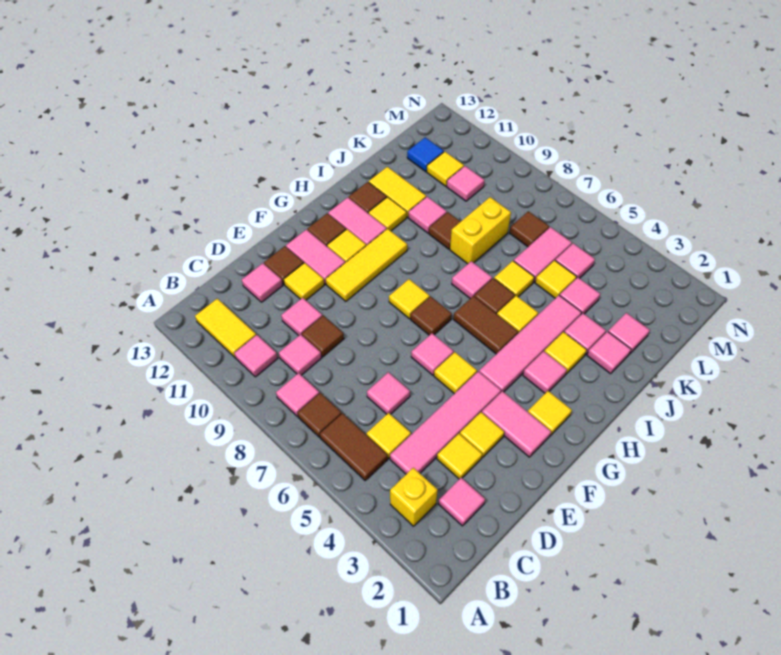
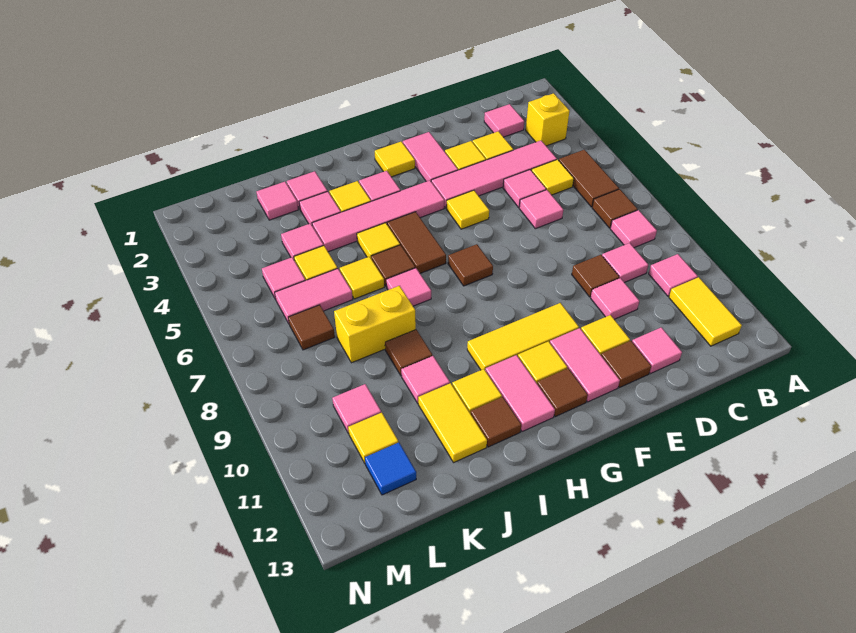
pink 1x1 tile [411,333,454,375] -> pink 1x1 tile moved to [503,170,546,207]
yellow 1x1 tile [389,279,430,319] -> none

